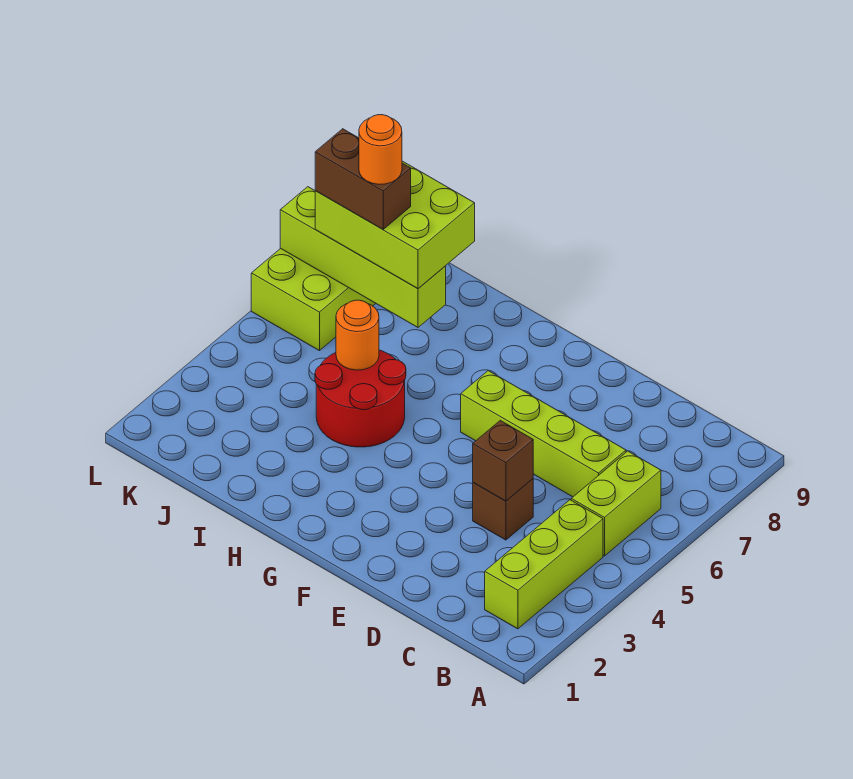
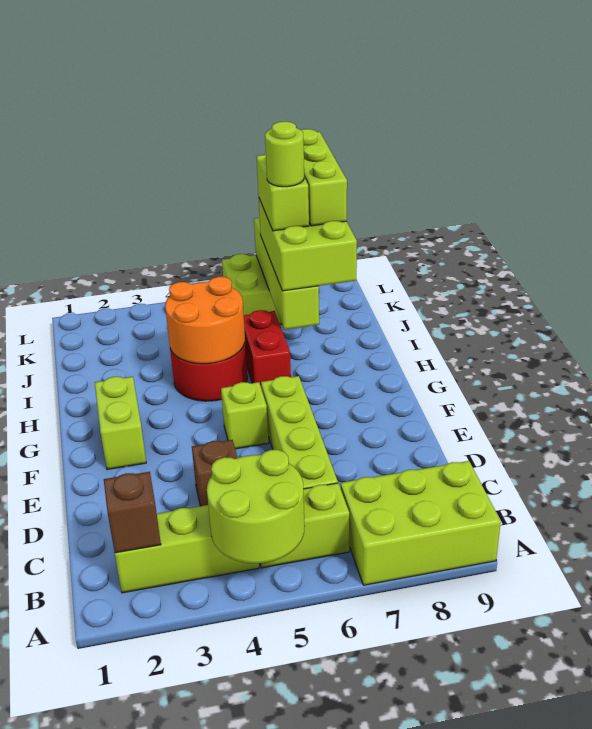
none -> lime 2x2 round brick [207,450,305,563]
none -> lime 2x3 brick [341,461,501,585]
brown 1x1 brick [473,421,533,501] -> brown 1x1 brick moved to [104,472,161,553]
none -> lime 1x2 brick [95,377,146,470]
none -> lime 1x1 brick [221,382,269,449]
none -> red 1x2 brick [244,310,291,386]
orange 1x1 round brick [336,300,379,370] -> orange 2x2 round brick [165,277,245,364]
brown 1x2 brick [315,129,411,229] -> lime 1x2 brick [257,155,309,231]
orange 1x1 round brick [359,115,402,184] -> lime 1x1 round brick [265,122,304,187]
none -> lime 1x3 brick [301,129,347,226]

